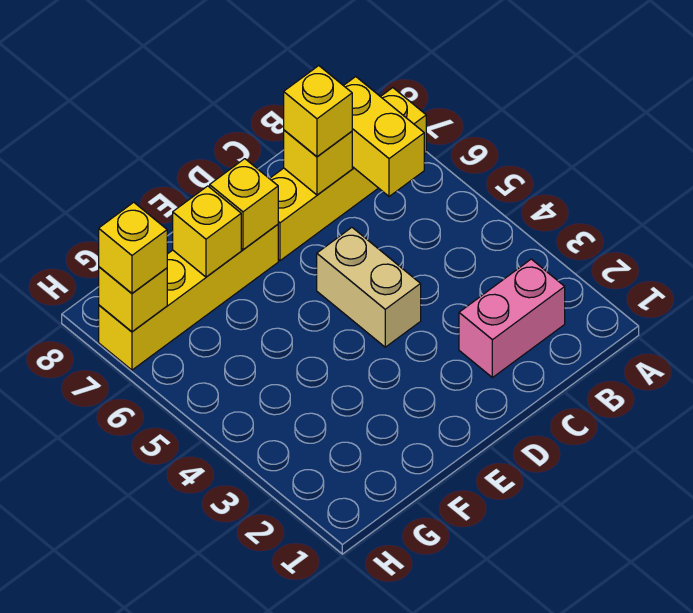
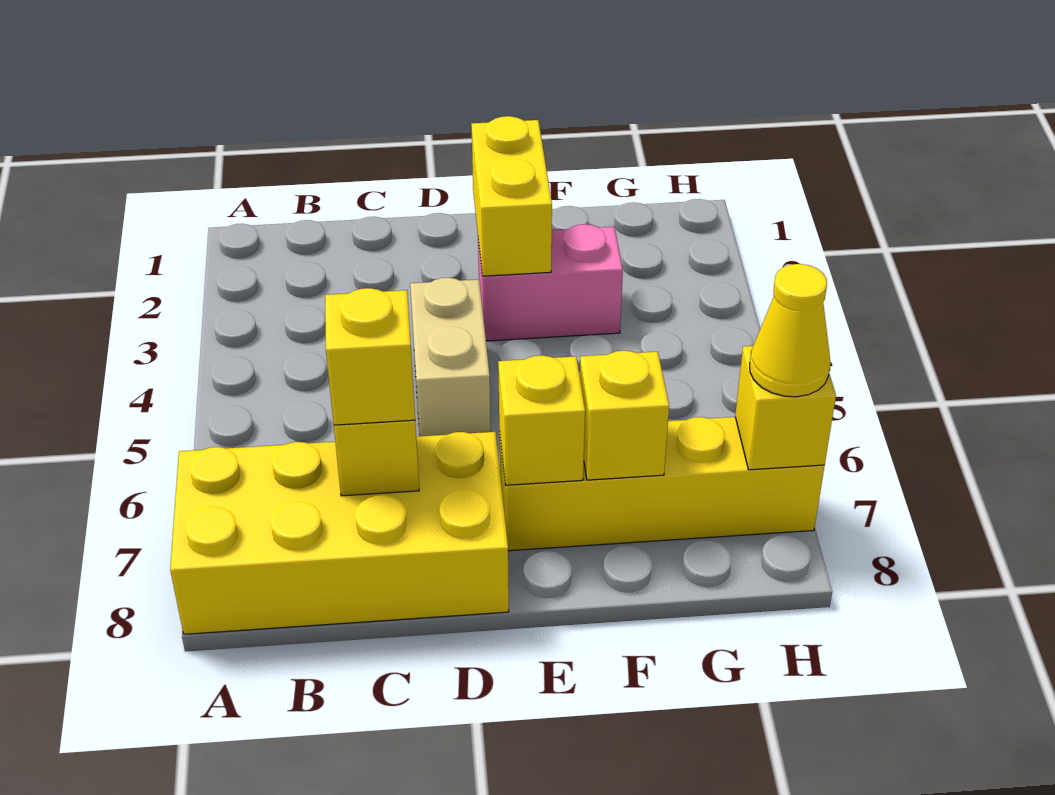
yellow 1x4 brick [270,88,426,261] -> yellow 2x4 brick [170,432,509,634]
pink 1x2 brick [459,259,565,378] -> pink 1x2 brick moved to [478,224,623,341]
yellow 1x2 brick [344,77,424,196] -> yellow 1x2 brick moved to [471,116,552,276]
yellow 1x1 brick [99,202,167,293] -> yellow 1x1 cone [750,264,830,397]

